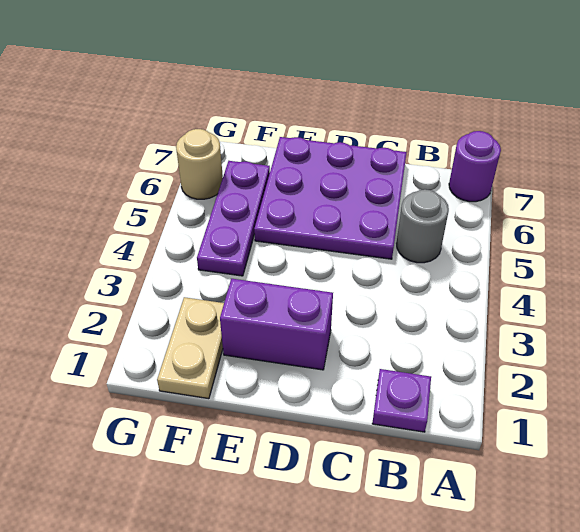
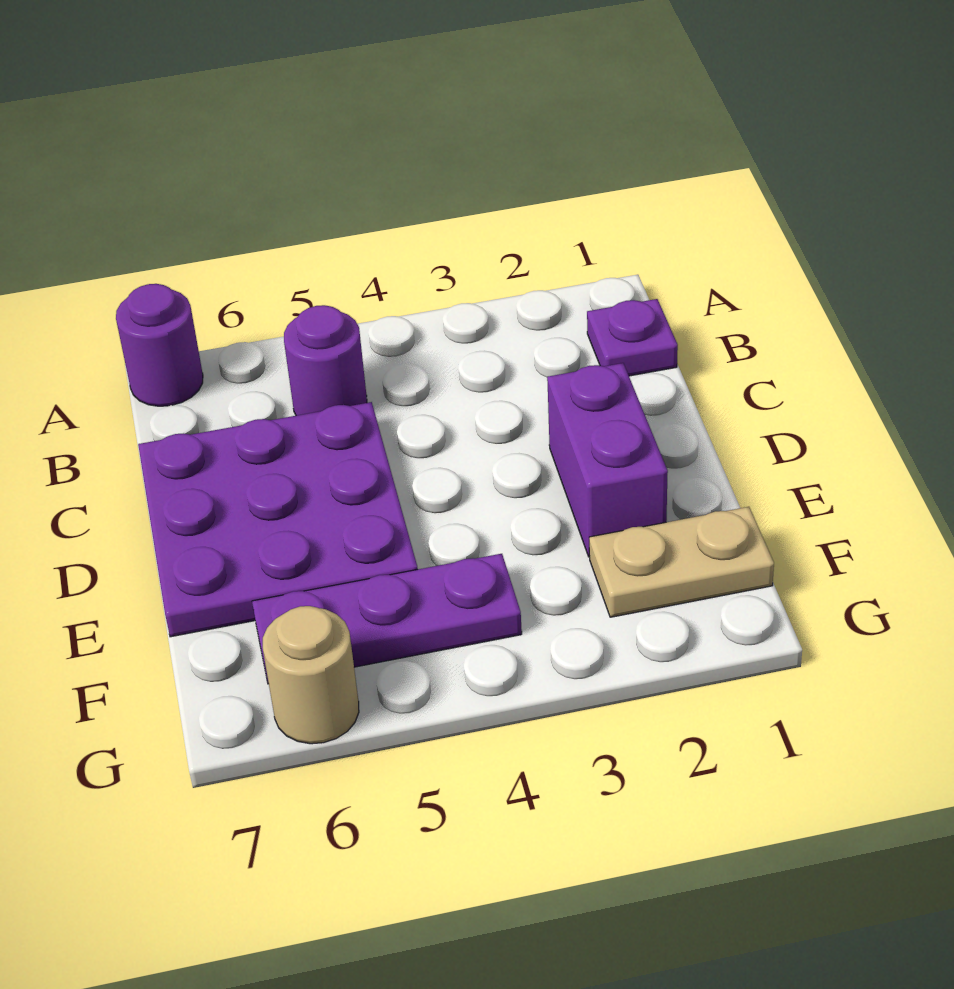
grey 1x1 round brick [397,189,449,263] -> purple 1x1 round brick [284,305,367,416]

